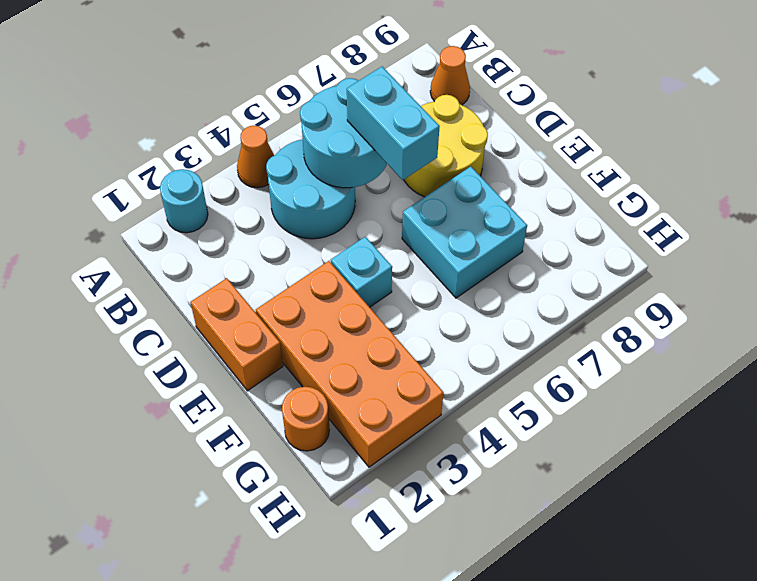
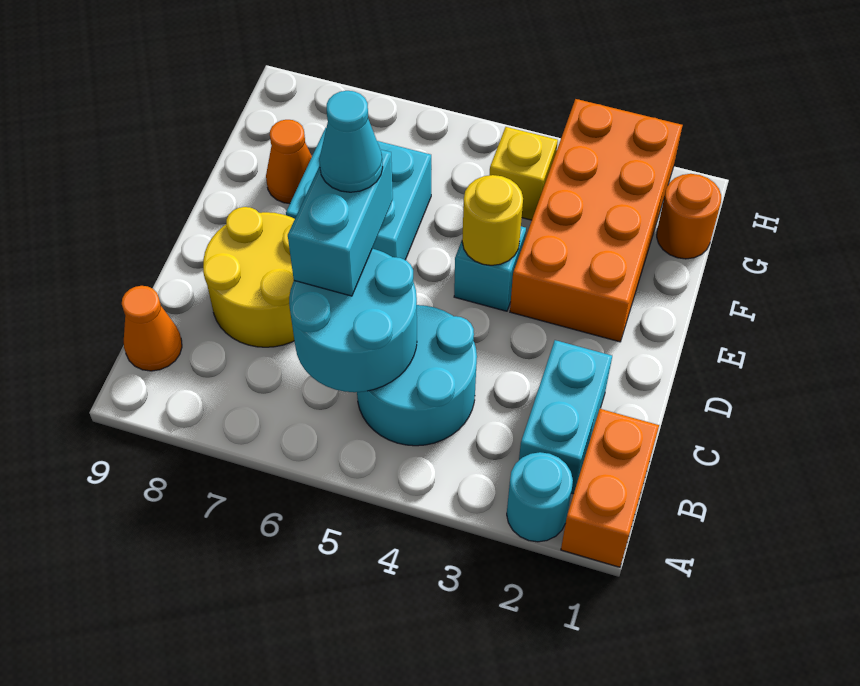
orange 1x1 cone [237,126,274,188] -> orange 1x1 cone moved to [266,120,312,204]
none -> cyan 1x2 brick [519,340,612,494]
orange 1x2 brick [191,278,283,391] -> orange 1x2 brick moved to [561,409,659,567]
none -> cyan 1x1 cone [319,91,383,192]
none -> yellow 1x1 round brick [462,175,523,265]
none -> yellow 1x1 brick [490,127,558,220]

